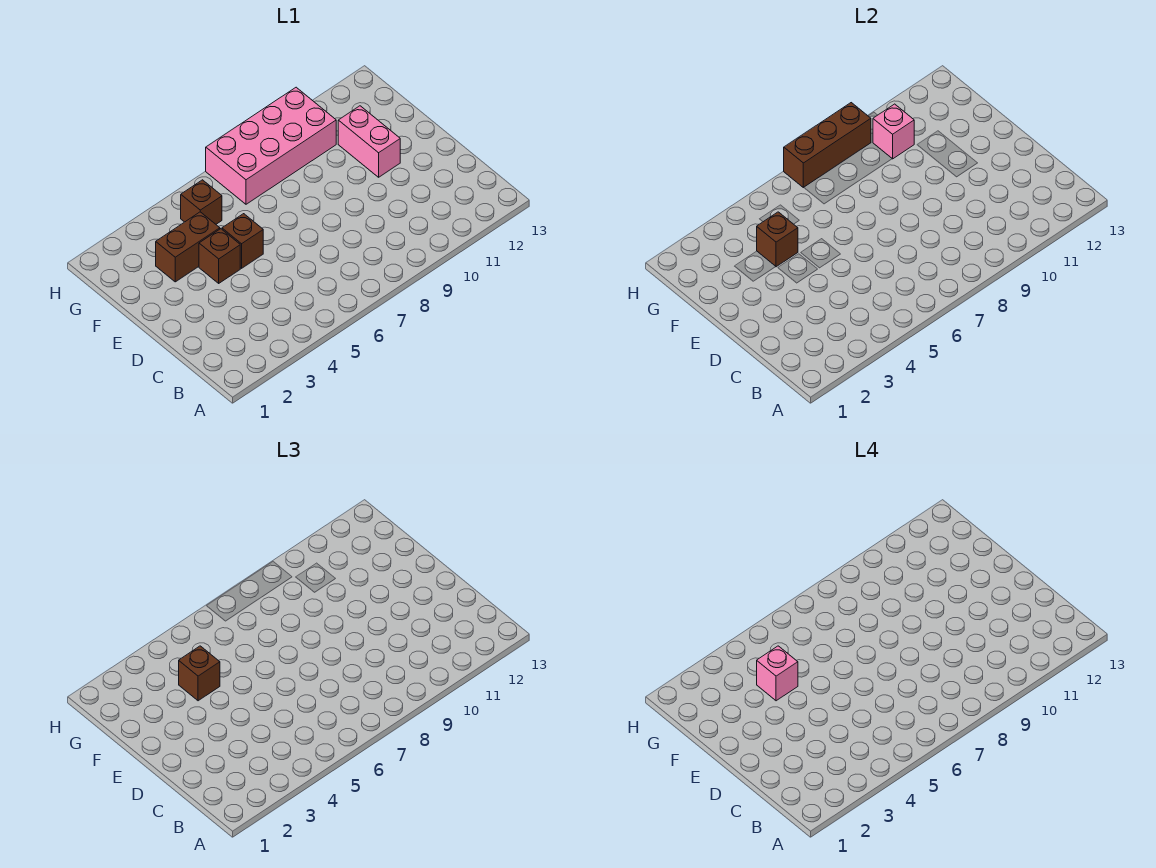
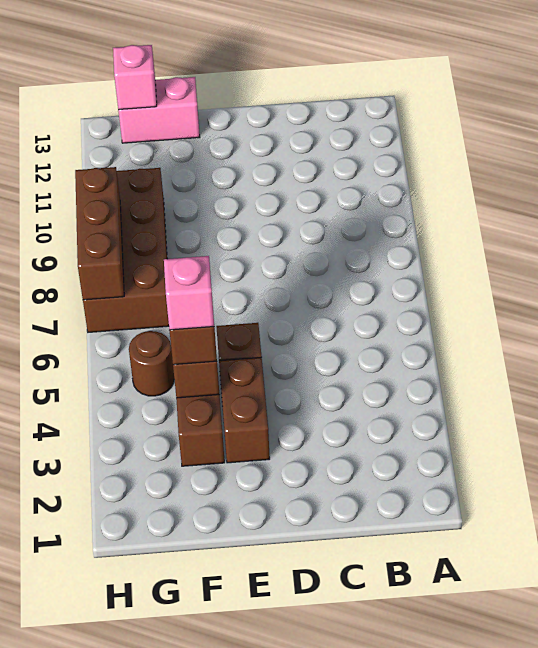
brown 1x1 brick [199,229,240,283] -> brown 1x2 brick [219,357,270,463]
pink 1x2 brick [338,106,400,177] -> pink 1x2 brick moved to [118,77,200,143]
brown 1x1 brick [181,180,222,224] -> brown 1x1 round brick [129,331,174,396]
pink 2x4 brick [206,87,336,204] -> brown 2x4 brick [83,168,169,332]
pink 1x1 brick [873,104,914,159] -> pink 1x1 brick moved to [113,45,157,110]

